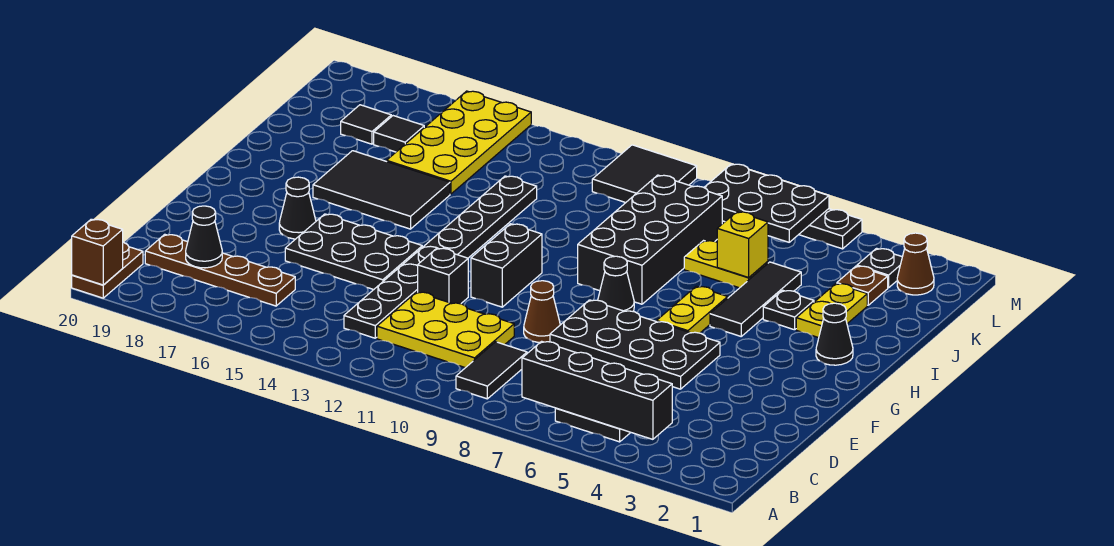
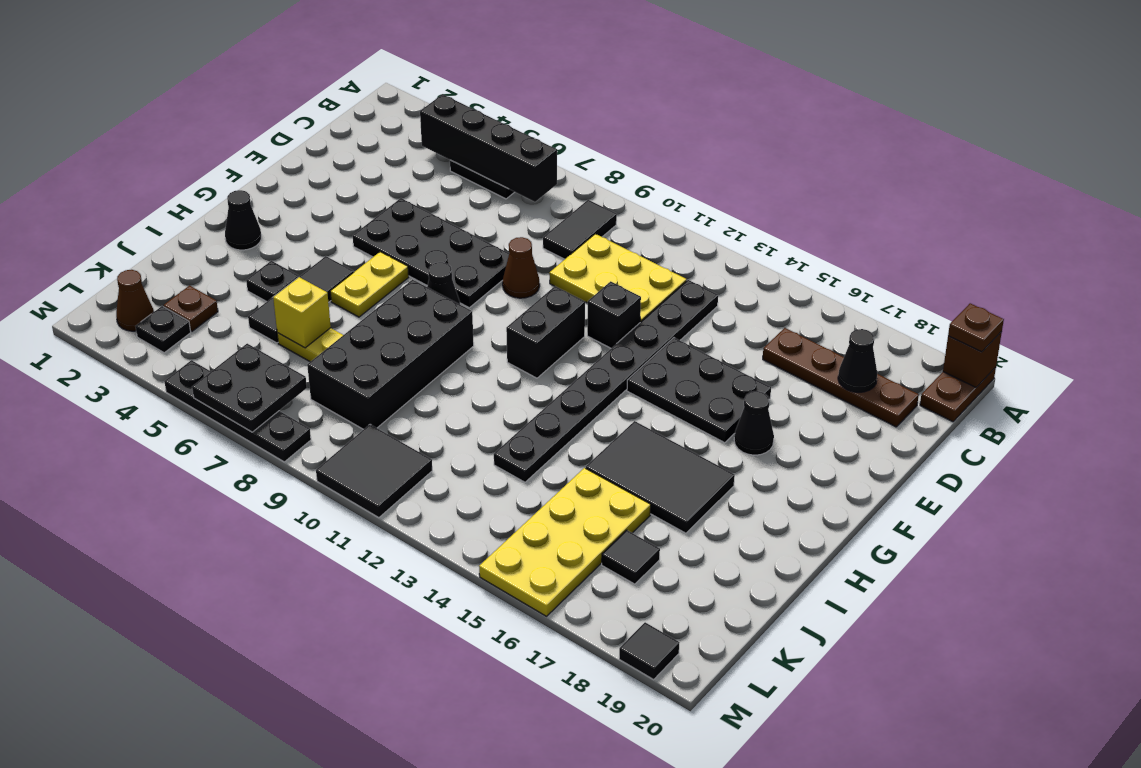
none -> brown 1x1 plate [948,303,1004,352]
yellow 1x2 plate [796,284,867,338] -> none
black 1x1 tile [341,105,391,144] -> black 1x1 tile moved to [619,622,680,679]
black 2x3 plate [704,164,829,242] -> black 2x2 plate [192,344,307,432]

